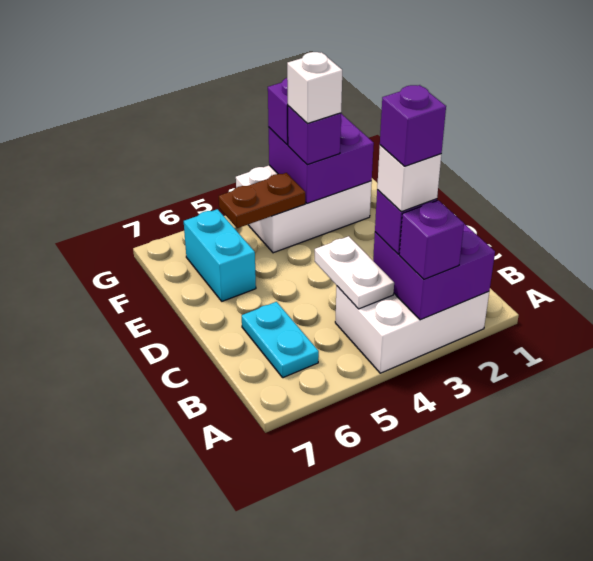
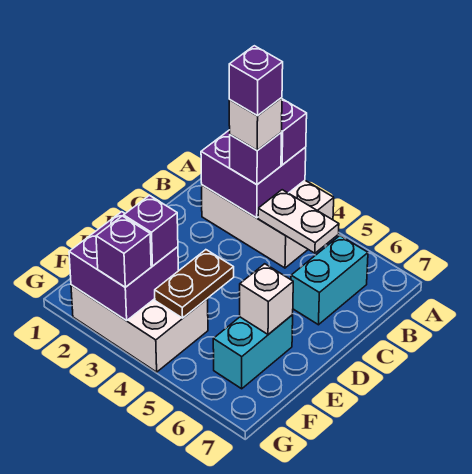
white 1x2 plate [315,236,394,309] -> white 1x2 plate turned to [258,190,339,253]
cyan 1x2 plate [242,302,319,378] -> cyan 1x2 brick [291,236,368,325]
white 1x1 brick [287,52,342,124] -> white 1x1 brick moved to [240,264,293,334]
brown 1x2 plate [219,173,305,228] -> brown 1x2 plate turned to [155,250,234,318]

